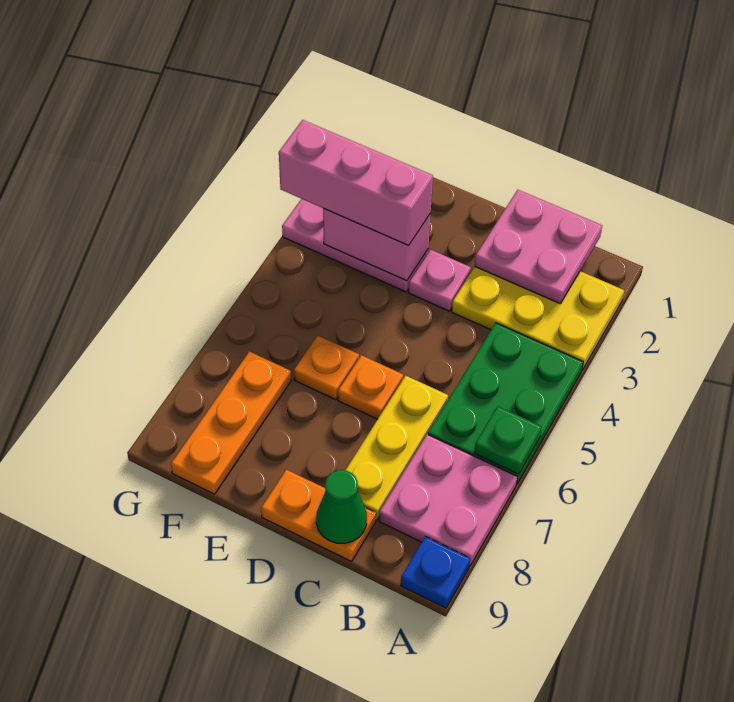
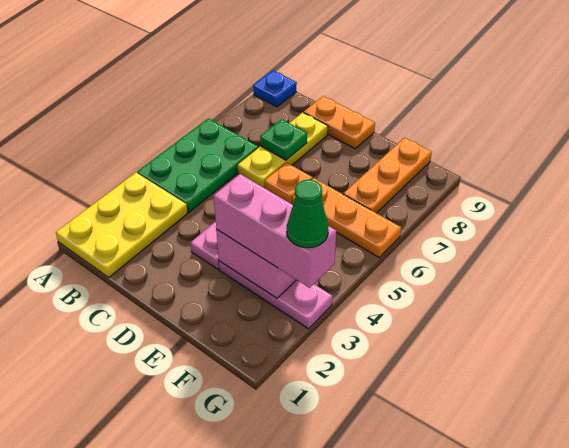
yellow 2x3 plate [452,267,624,370] -> yellow 2x3 plate turned to [56,173,188,277]
green 1x1 plate [474,406,542,474] -> green 1x1 plate moved to [260,119,307,160]
pink 2x2 plate [379,434,517,566] -> none
pink 2x2 plate [475,190,602,304] -> none
green 1x1 cone [316,470,367,543] -> green 1x1 cone moved to [287,180,328,248]
orange 1x1 plate [294,335,359,400] -> orange 1x3 plate [292,178,401,257]

